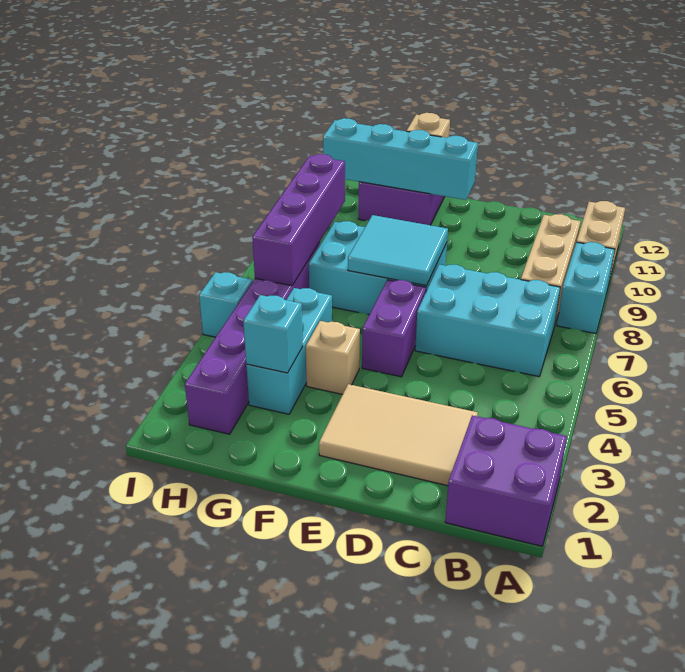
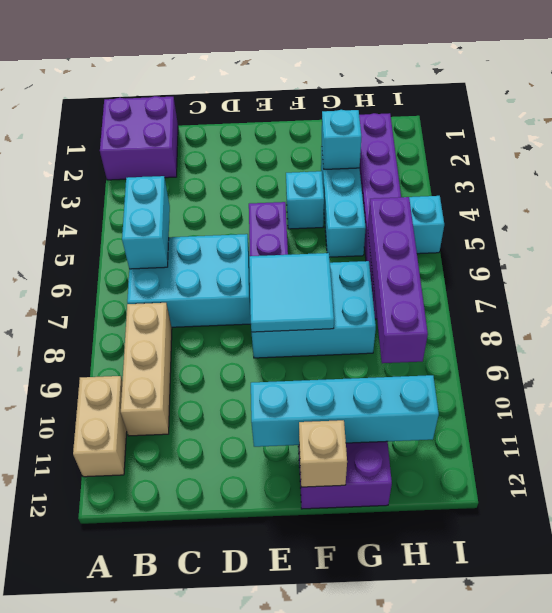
cyan 1x2 brick [557,242,615,333] -> cyan 1x2 brick moved to [122,176,170,269]
tan 2x3 tile [319,384,478,486] -> none
tan 1x1 brick [306,321,360,394] -> cyan 1x1 brick [286,171,324,229]

